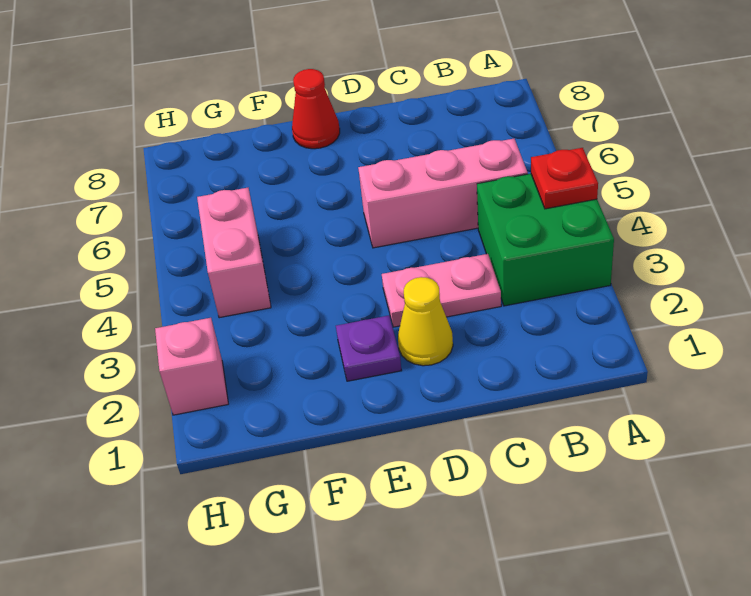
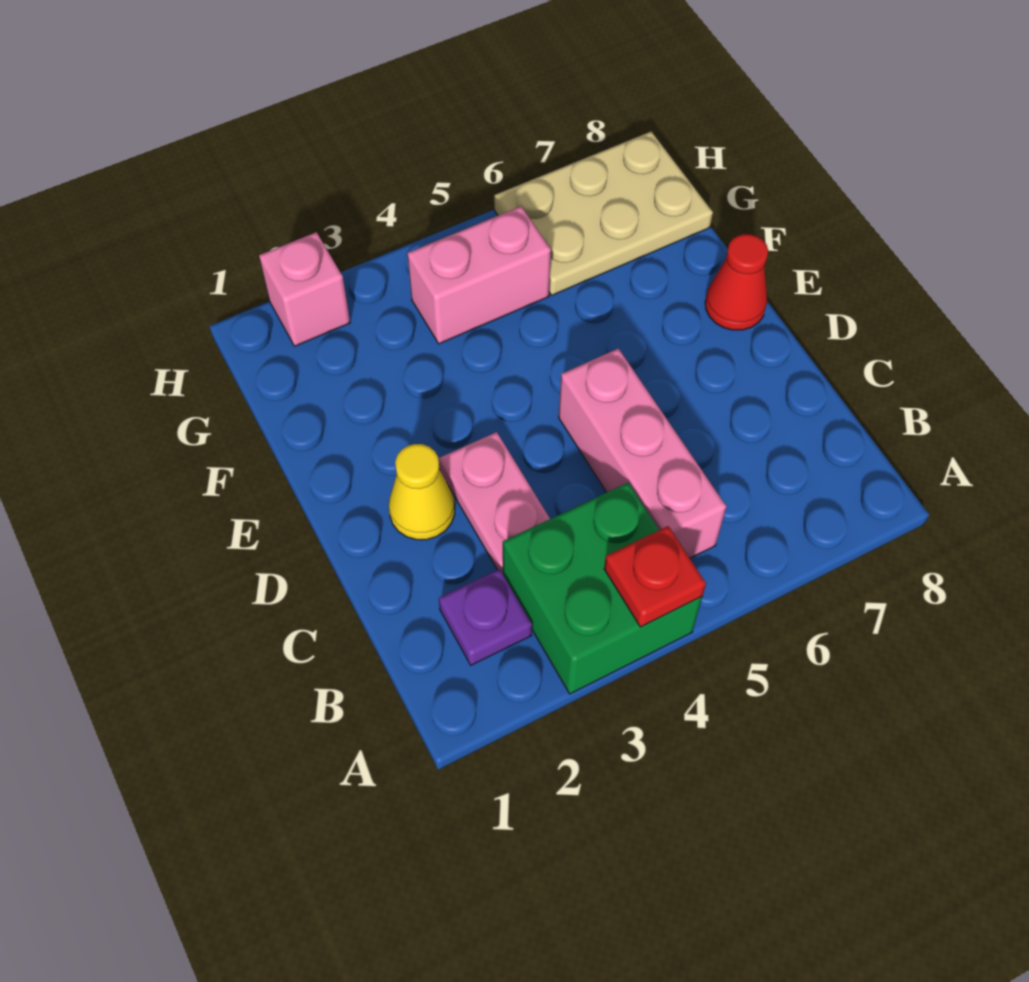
purple 1x1 plate [336,316,402,381] -> purple 1x1 plate moved to [439,569,532,665]
none -> tan 2x3 plate [494,132,713,295]

